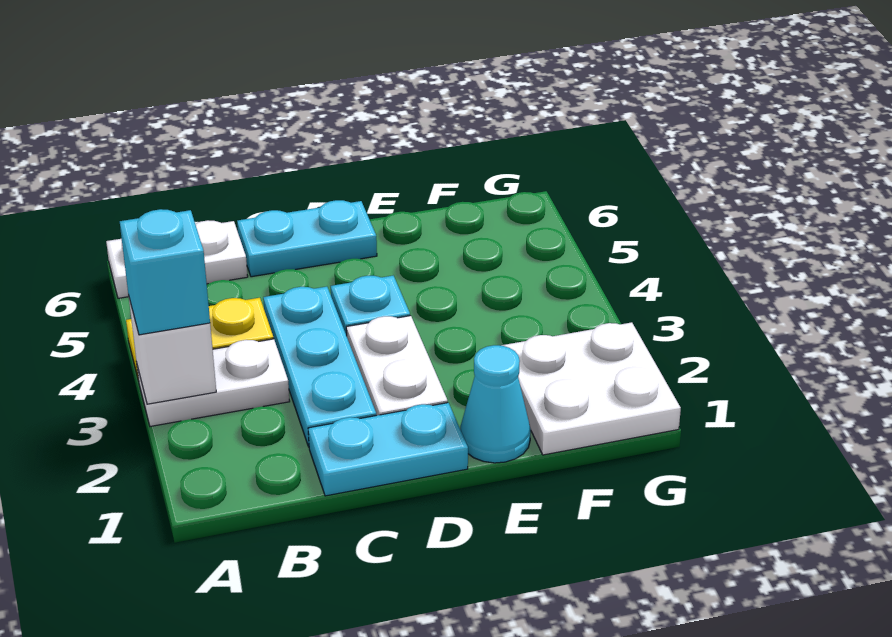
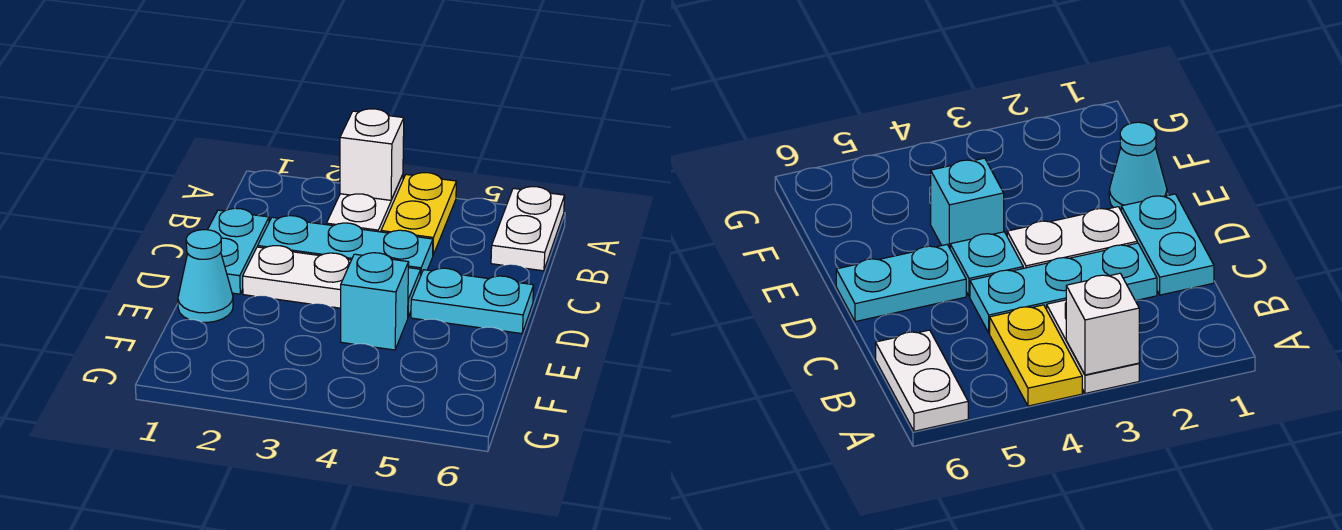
cyan 1x1 brick [120,209,210,335] -> cyan 1x1 brick moved to [341,253,409,350]
cyan 1x2 plate [237,200,377,277] -> cyan 1x2 plate turned to [411,268,534,334]
white 2x2 plate [501,322,681,455] -> none

